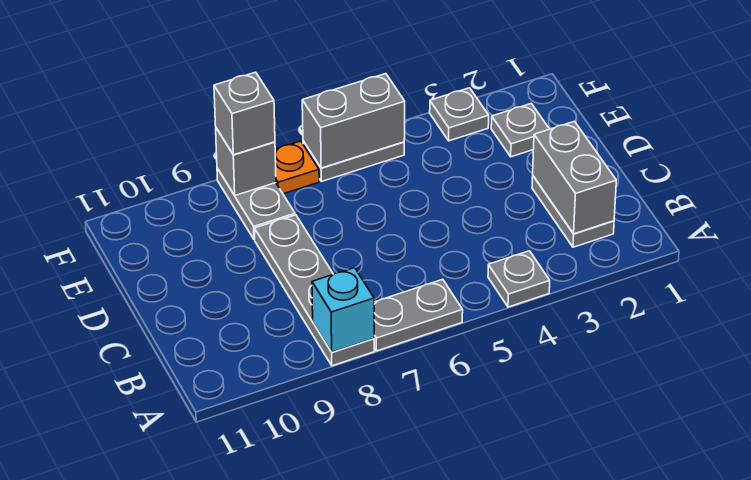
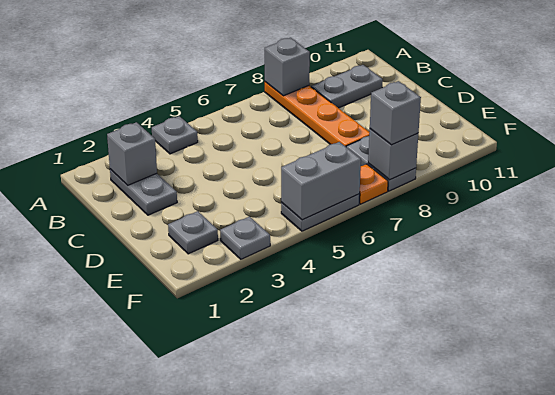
grey 1x2 plate [374,279,463,351] -> grey 1x2 plate moved to [311,65,383,108]
grey 1x4 plate [254,215,374,366] -> orange 1x4 plate [265,82,369,147]
cyan 1x1 brick [312,268,374,352] -> grey 1x1 brick [265,38,310,96]
grey 1x2 brick [533,121,616,234] -> grey 1x1 brick [107,122,157,185]

